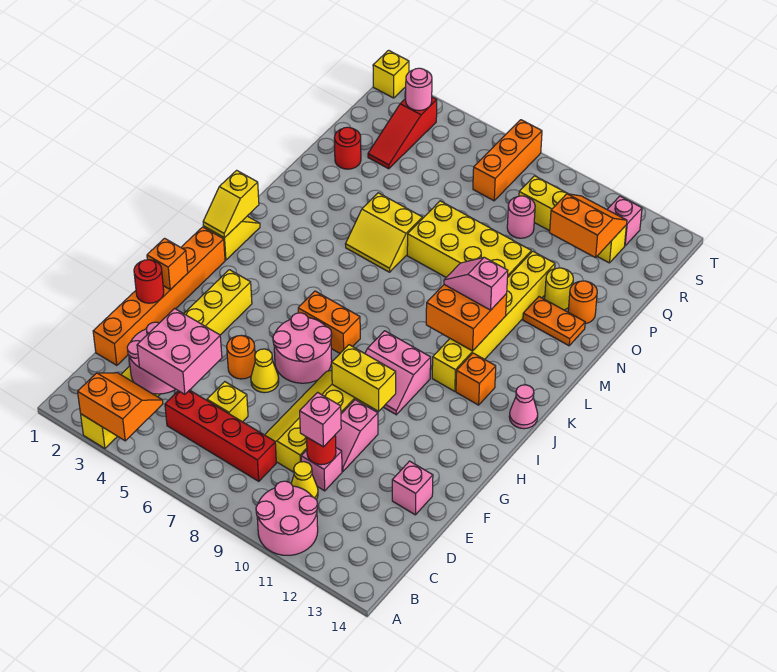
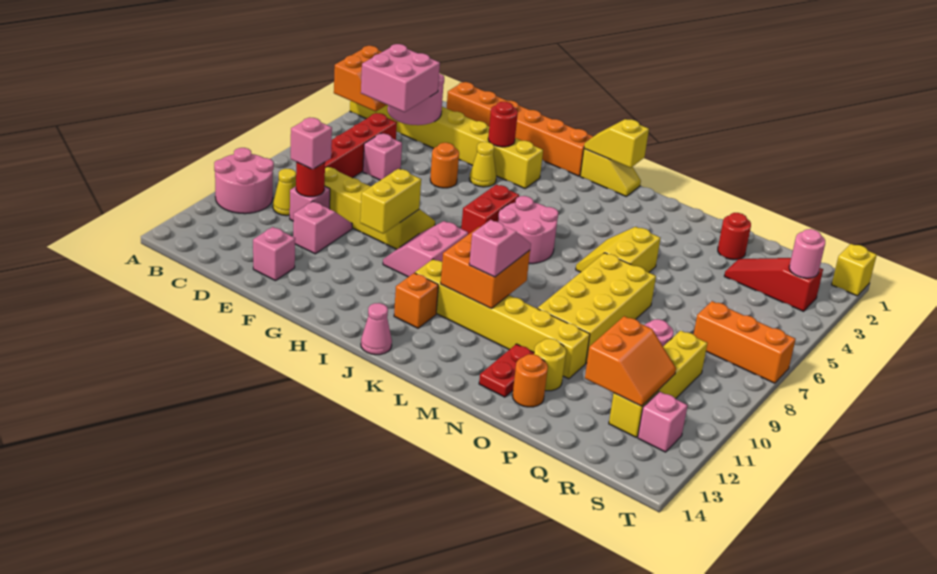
yellow 1x1 brick [207,382,248,422] -> pink 1x1 brick [363,134,402,180]
pink 1x2 slope [335,400,378,471] -> pink 1x2 slope turned to [293,201,352,254]
red 1x1 round brick [134,260,164,303] -> red 1x1 round brick moved to [488,102,518,147]
yellow 1x1 cone [251,349,279,393] -> yellow 1x1 cone moved to [469,142,497,187]
orange 1x1 brick [147,238,188,290] -> none
pink 2x2 round brick [273,313,332,383] -> pink 2x2 round brick moved to [498,196,558,264]
orange 1x2 brick [298,291,360,353] -> red 1x2 brick [461,185,519,234]
orange 1x2 plate [523,297,585,346] -> red 1x2 plate [479,344,534,397]

